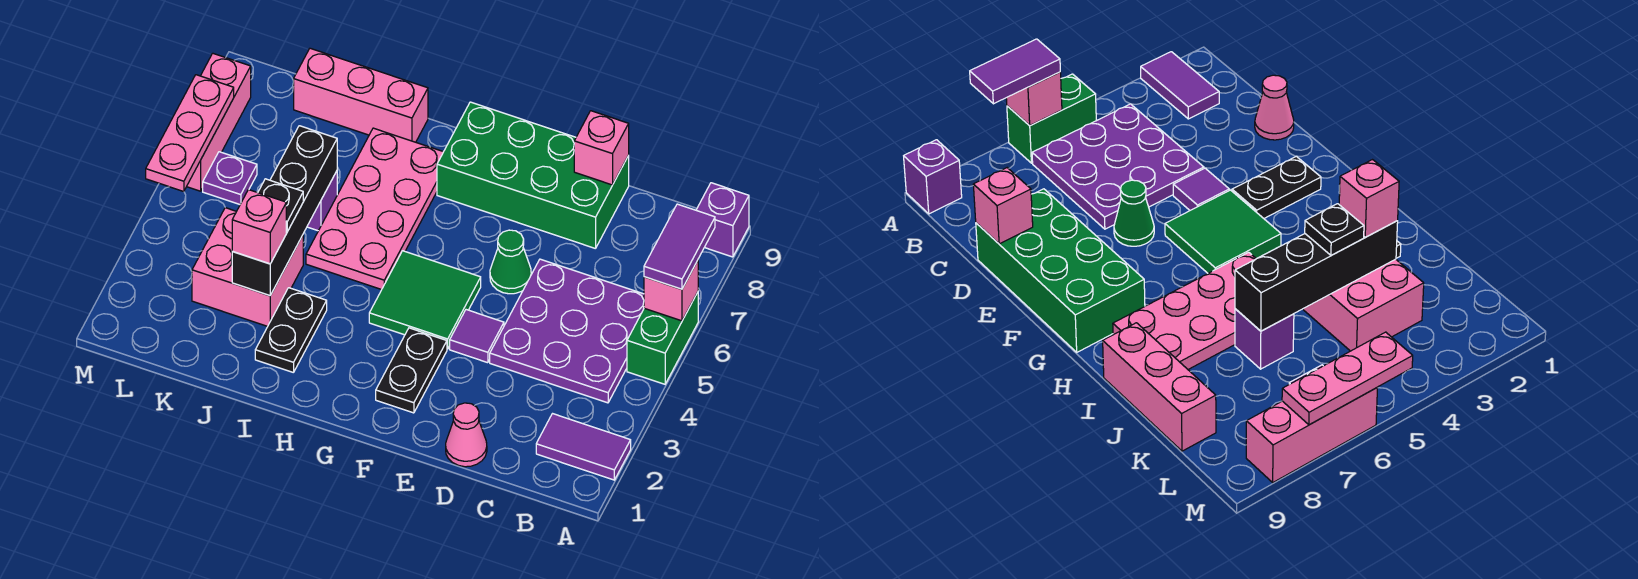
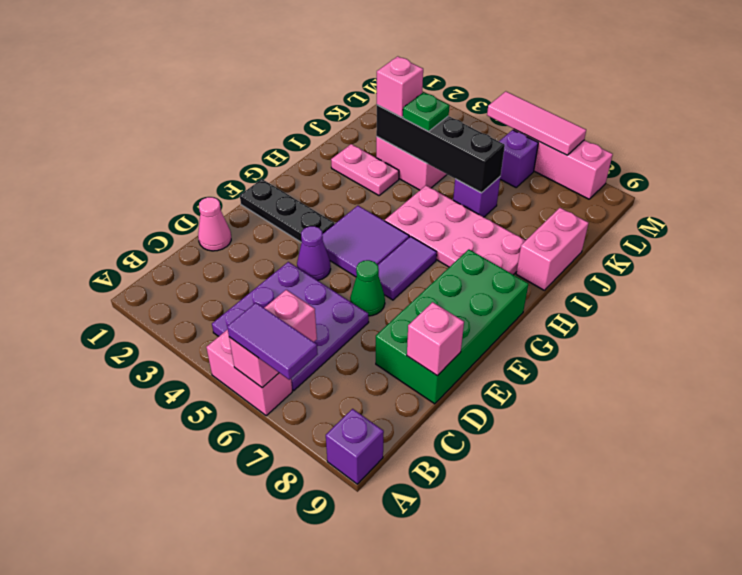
purple 1x2 tile [536,414,631,480] -> purple 1x2 tile moved to [378,236,437,300]
green 1x2 brick [627,292,698,384] -> pink 1x2 brick [206,329,292,416]
pink 1x1 brick [644,260,698,321] -> pink 1x2 brick [229,290,317,388]
purple 1x1 tile [450,310,504,363] -> purple 1x1 cone [297,226,331,281]
black 1x2 plate [376,328,447,413] -> black 1x3 plate [240,179,334,243]
green 2x2 tile [369,251,481,349] -> purple 2x2 tile [322,206,409,277]
black 1x2 plate [255,288,327,373] -> pink 1x2 plate [331,144,399,195]
pink 1x3 brick [294,48,428,142] -> pink 1x2 brick [516,208,588,290]
black 1x1 plate [258,179,303,232] -> green 1x1 plate [403,92,449,131]
purple 1x1 plate [203,152,257,204] -> purple 1x1 brick [499,130,538,187]
pink 1x3 plate [146,75,234,192] -> pink 1x3 tile [487,91,586,155]

